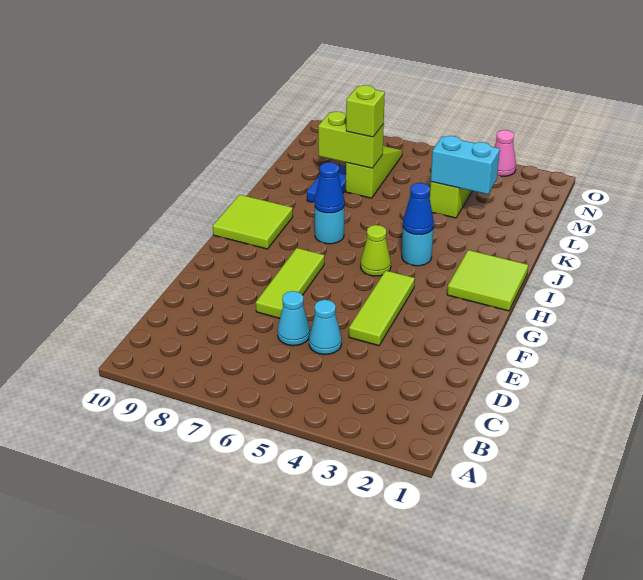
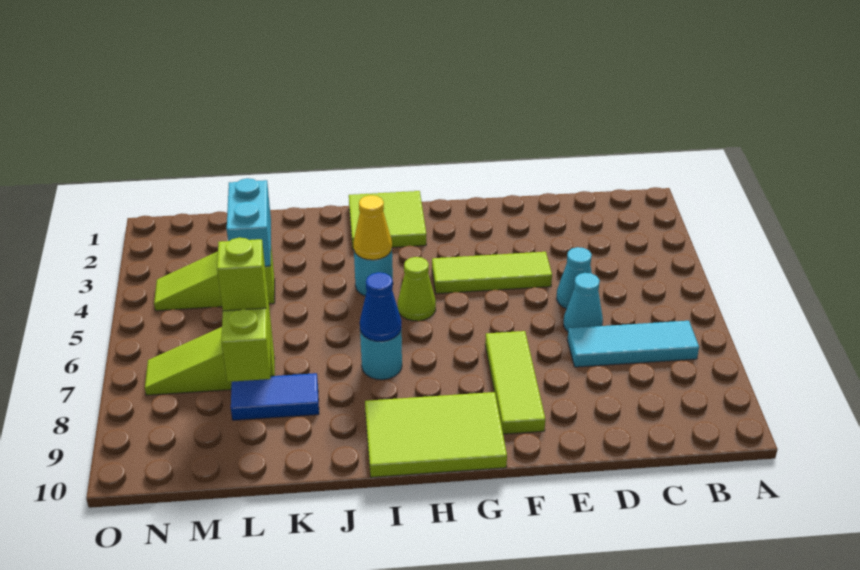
none -> cyan 1x3 tile [567,321,699,367]
lime 1x3 tile [256,248,324,318] -> lime 1x3 tile turned to [485,331,545,434]
lime 2x2 tile [213,195,293,249] -> lime 2x3 tile [365,392,507,477]
blue 1x1 cone [403,183,434,235] -> yellow 1x1 cone [353,195,392,260]
pink 1x1 cone [494,130,516,176] -> none

